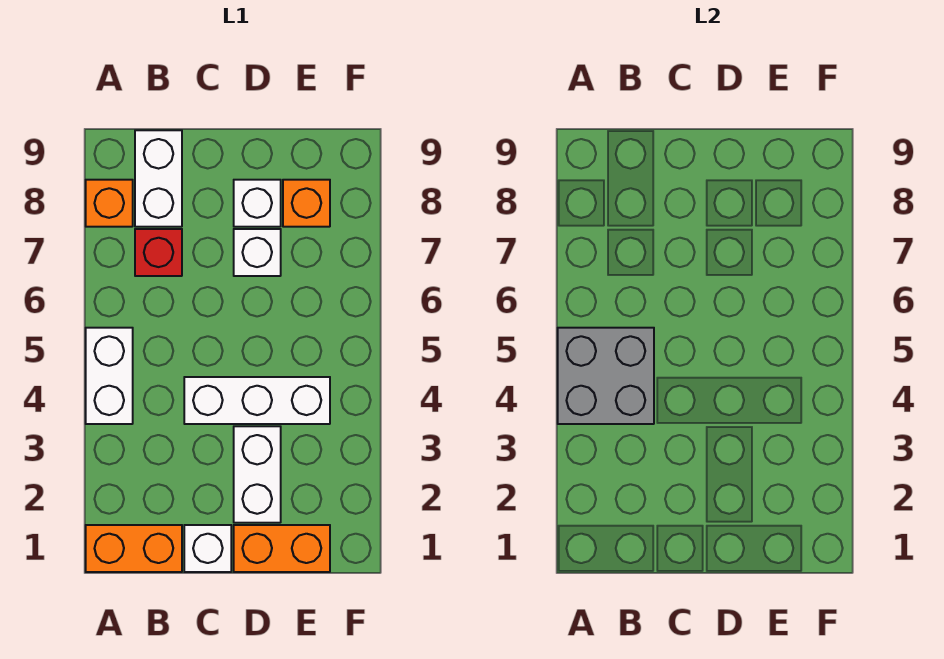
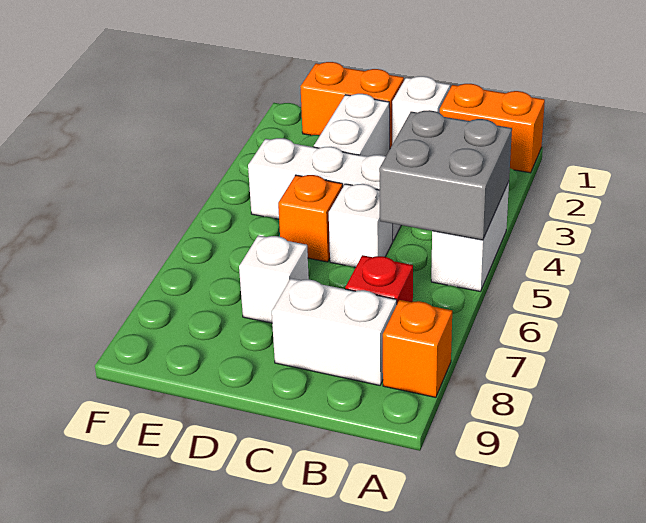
white 1x2 brick [135,130,182,227] -> white 1x2 brick turned to [272,279,397,385]
white 1x1 brick [234,180,281,227] -> white 1x1 brick moved to [329,184,393,267]
orange 1x1 brick [283,180,330,227] -> orange 1x1 brick moved to [278,175,343,262]

